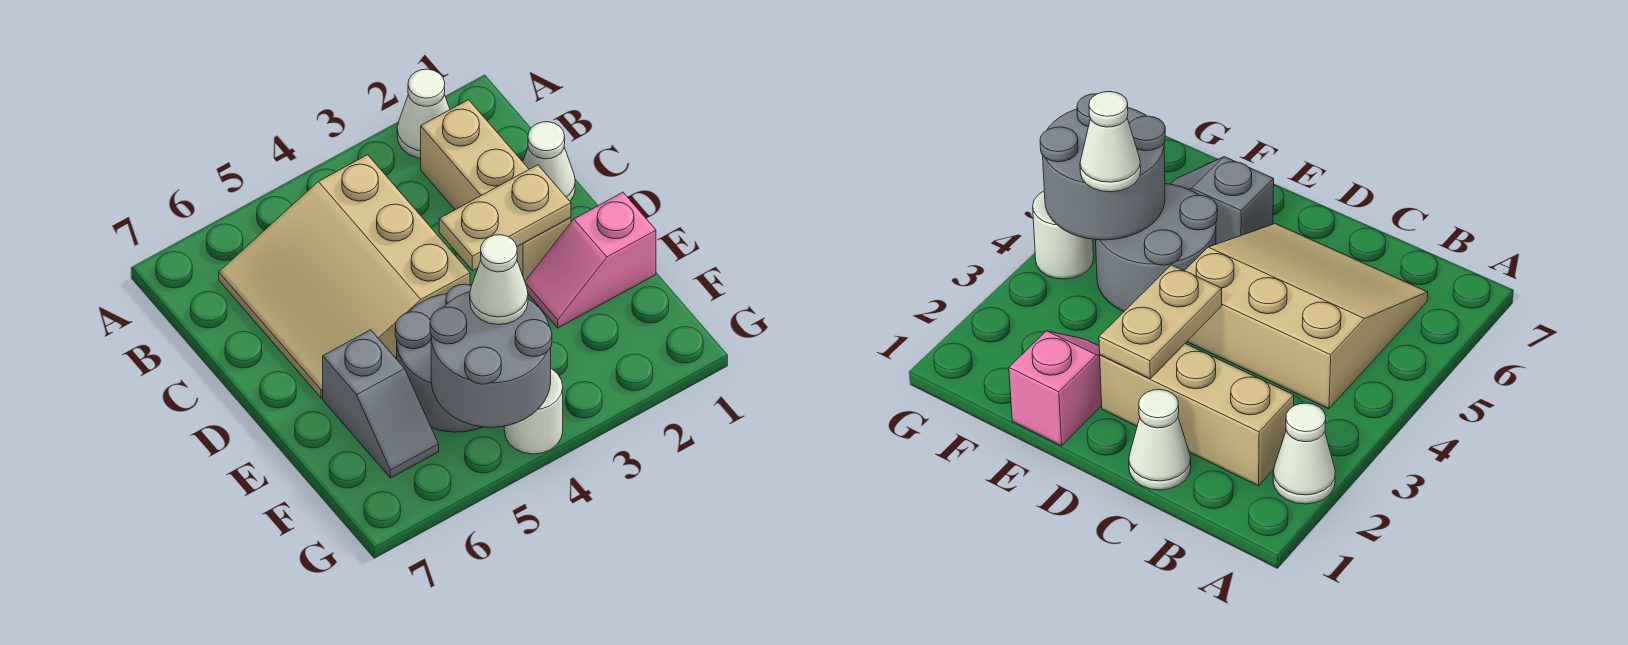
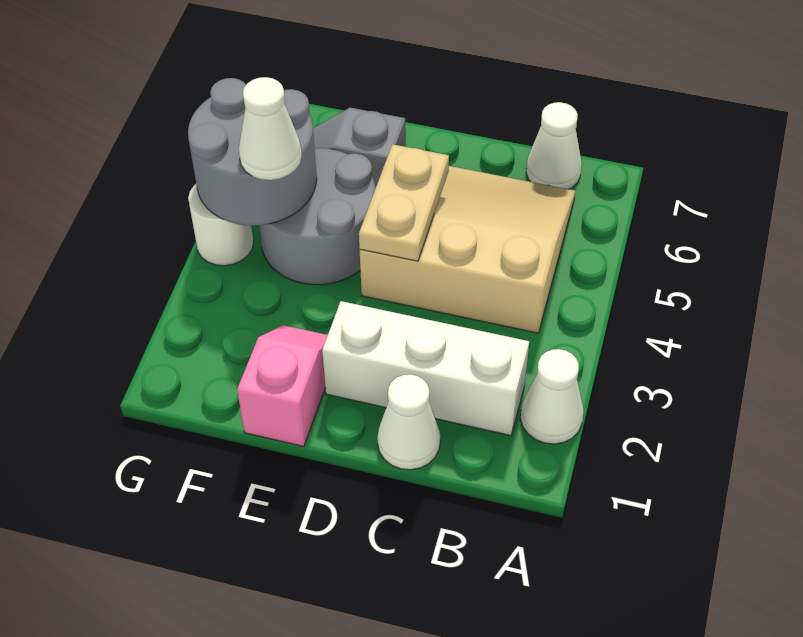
tan 1x3 brick [421,100,571,281] -> white 1x3 brick [322,301,529,436]
none -> white 1x1 cone [526,102,582,189]
tan 1x2 plate [439,165,571,271] -> tan 1x2 plate moved to [359,144,449,261]

